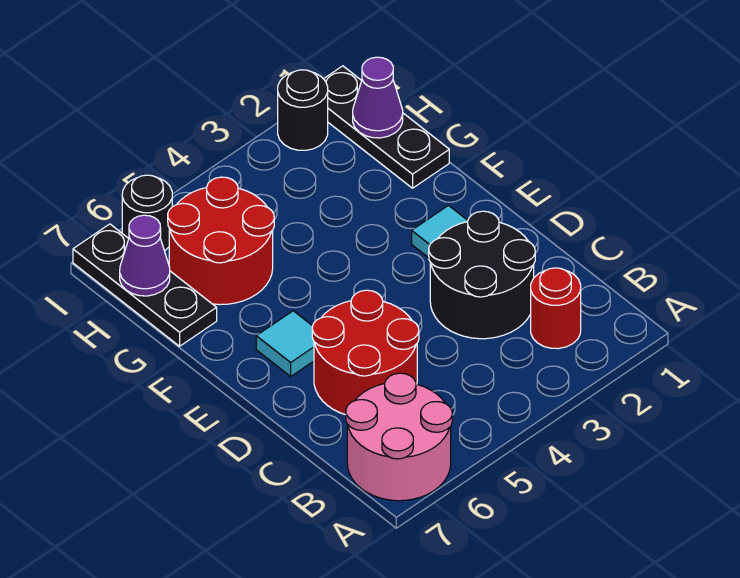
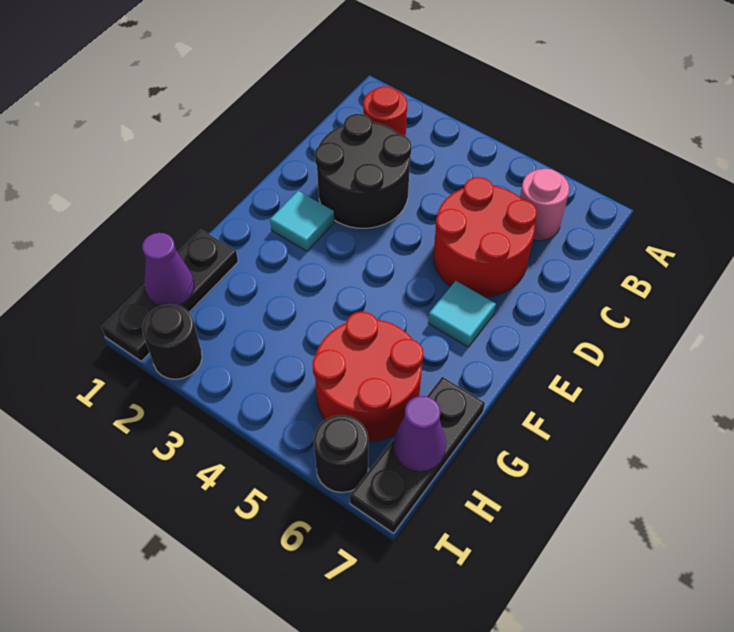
pink 2x2 round brick [346,373,452,501] -> pink 1x1 round brick [520,169,569,241]

